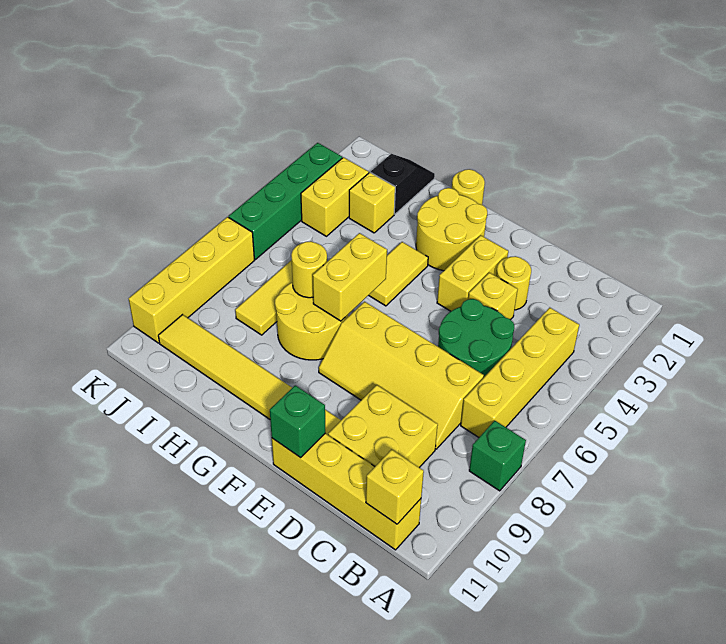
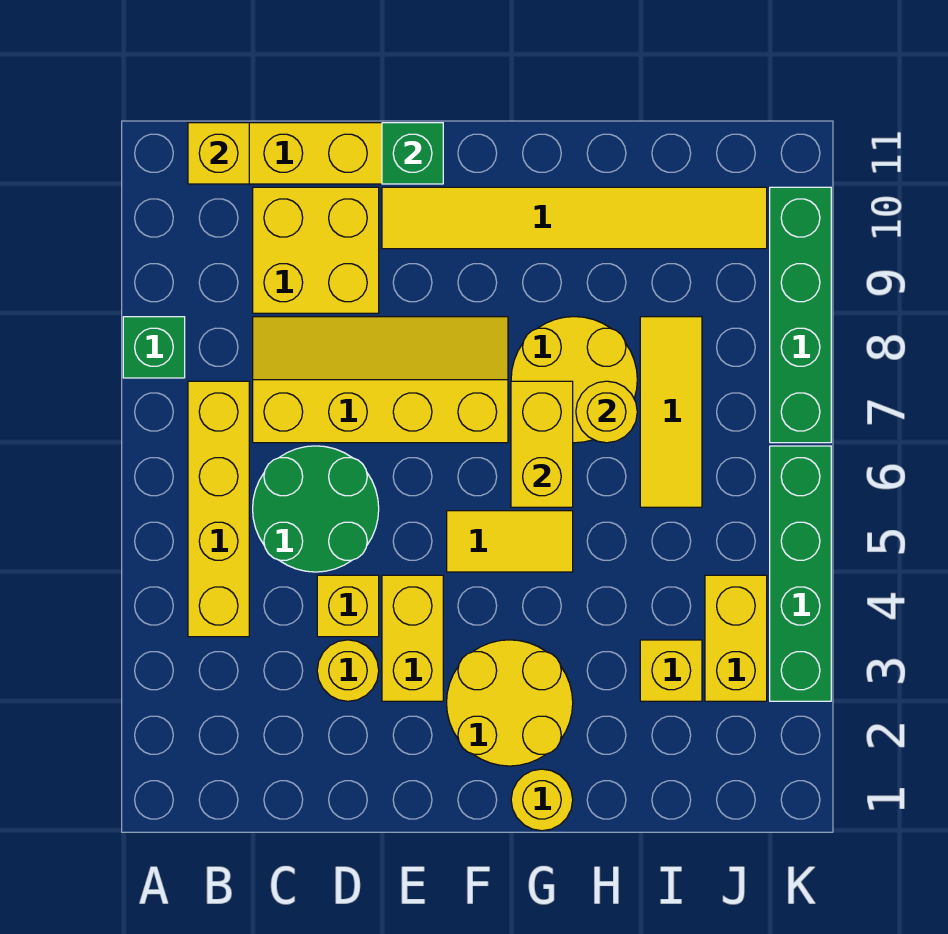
yellow 1x2 tile [369,242,428,306] -> yellow 1x2 tile turned to [447,511,573,572]
black 1x2 slope [371,154,435,214] -> none
yellow 1x4 brick [129,217,254,343] -> green 1x4 brick [770,187,831,443]

